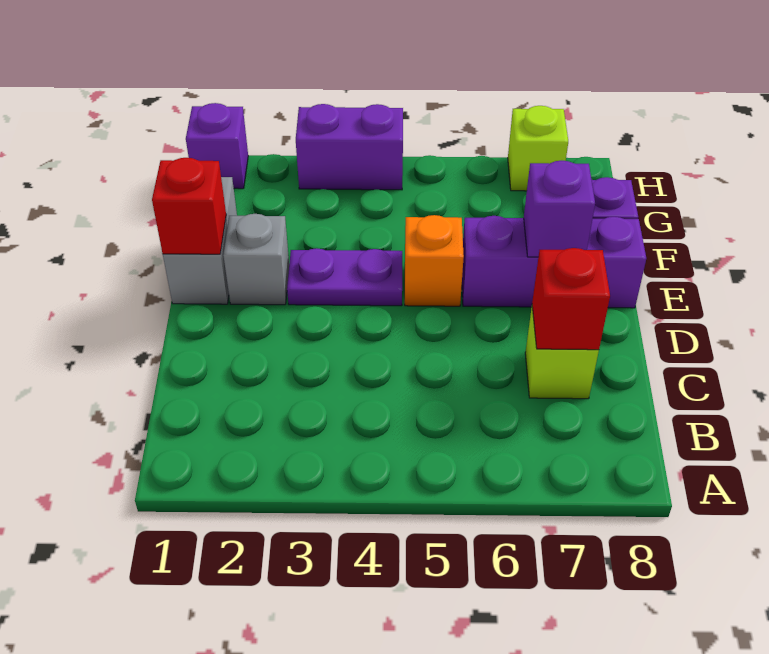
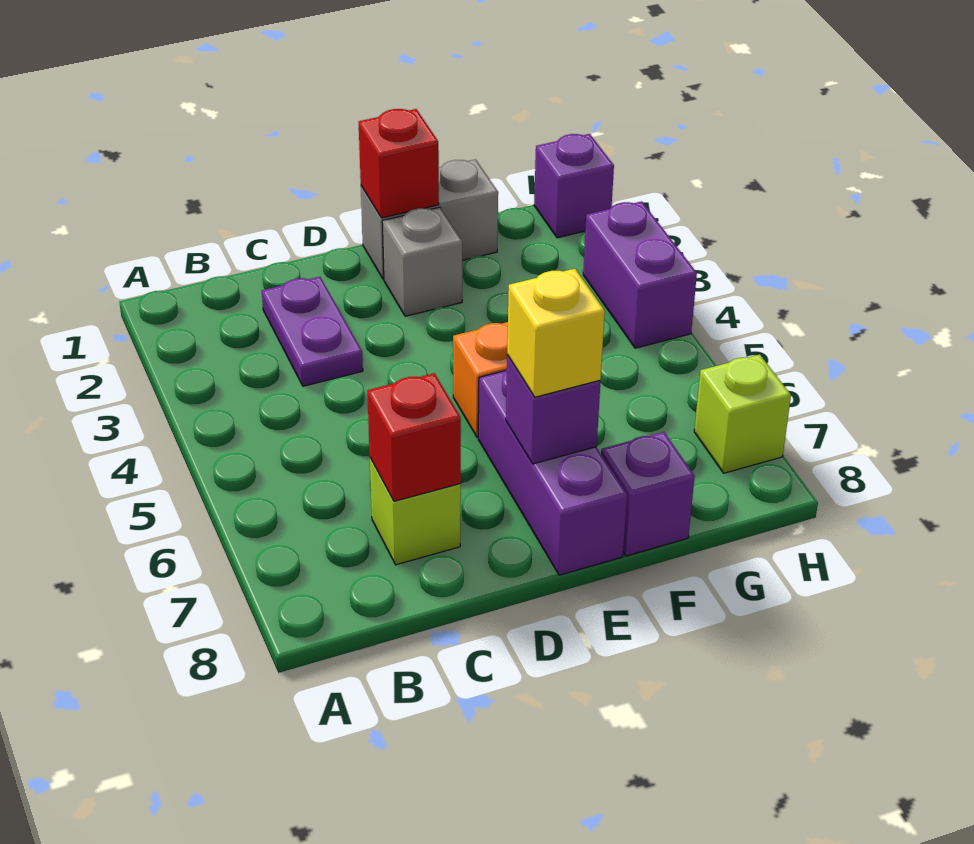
purple 1x2 plate [287,248,402,306] -> purple 1x2 plate moved to [262,277,363,386]
none -> yellow 1x1 brick [507,269,605,397]

